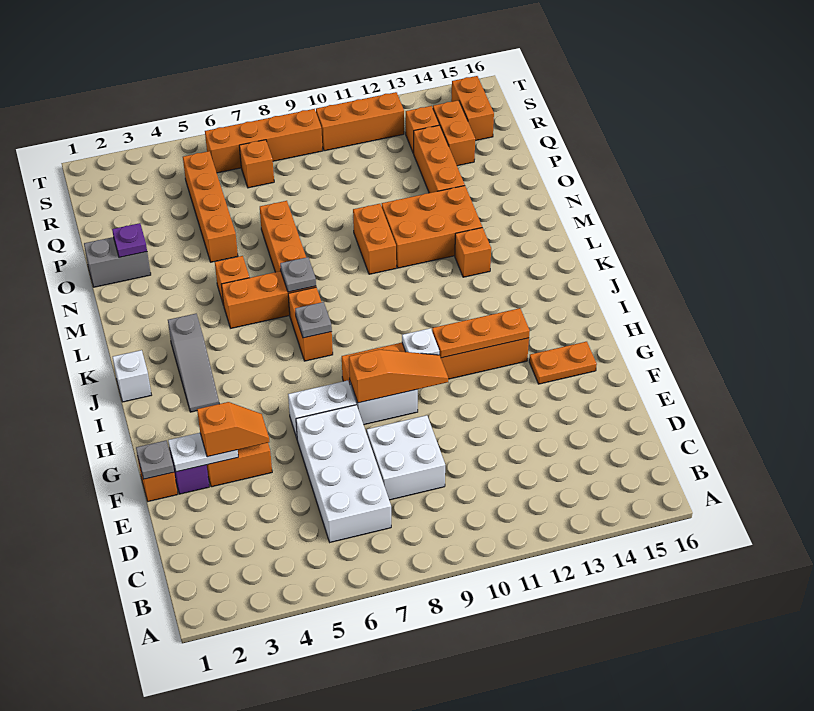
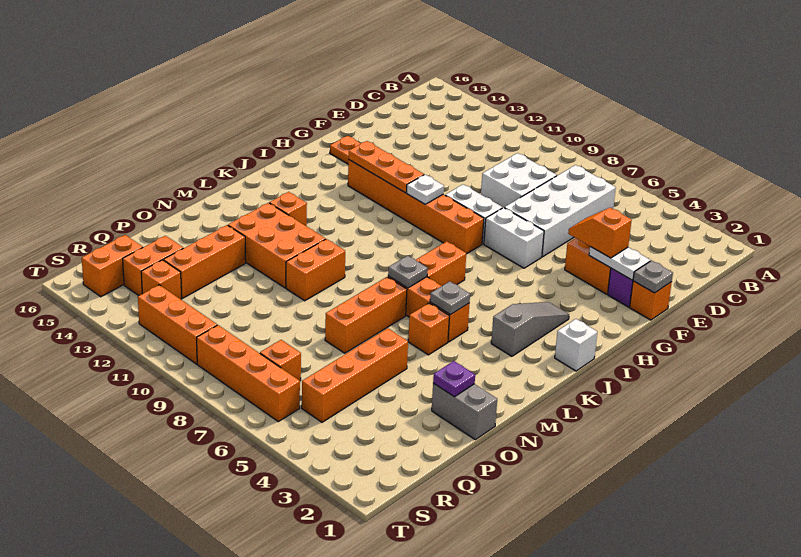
orange 1x3 slope [349,350,448,403] -> none
grey 1x1 plate [295,302,332,338] -> grey 1x1 plate moved to [430,281,470,315]

